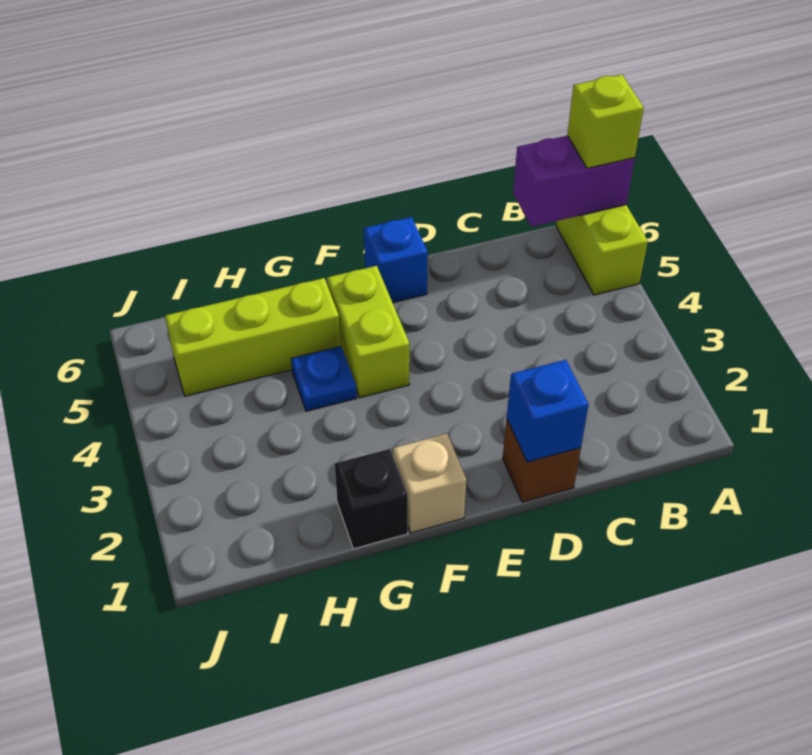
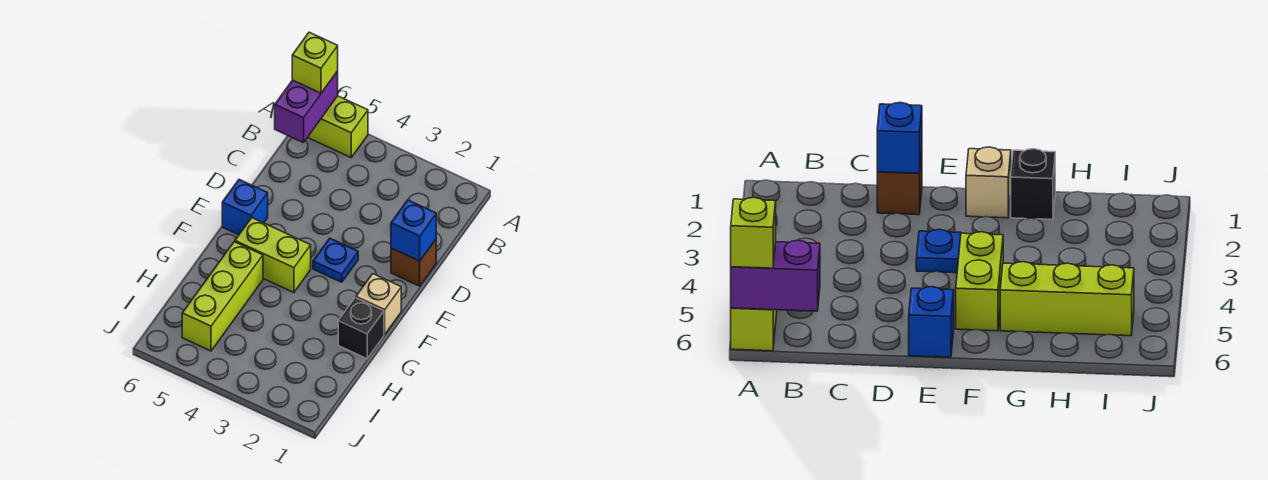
blue 1x1 plate [291,346,357,411] -> blue 1x1 plate moved to [313,238,358,282]

